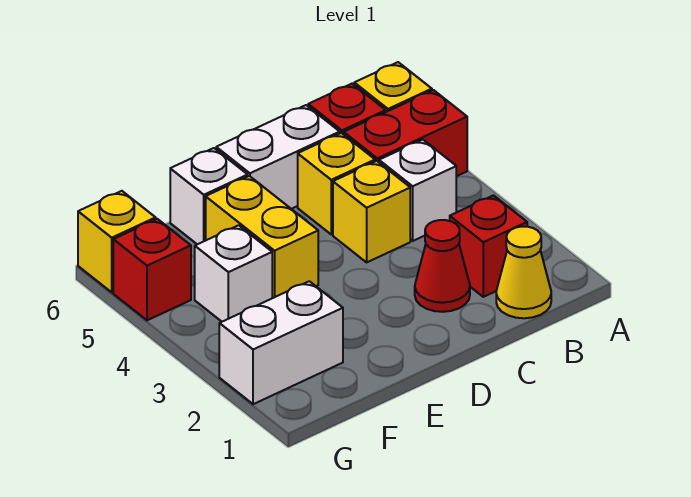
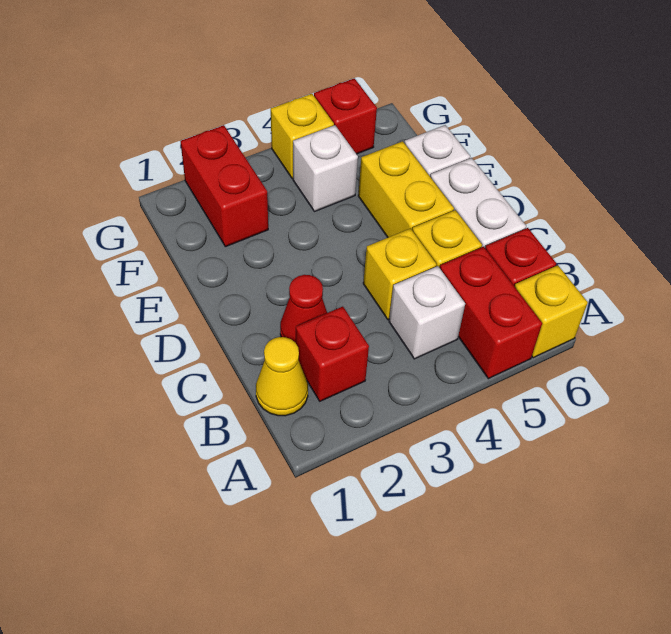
yellow 1x2 brick [206,176,318,298] -> yellow 1x2 brick turned to [358,141,454,237]
white 1x2 brick [219,281,343,404] -> red 1x2 brick [180,125,268,247]
yellow 1x1 brick [78,191,156,292] -> yellow 1x1 brick moved to [271,94,334,179]

